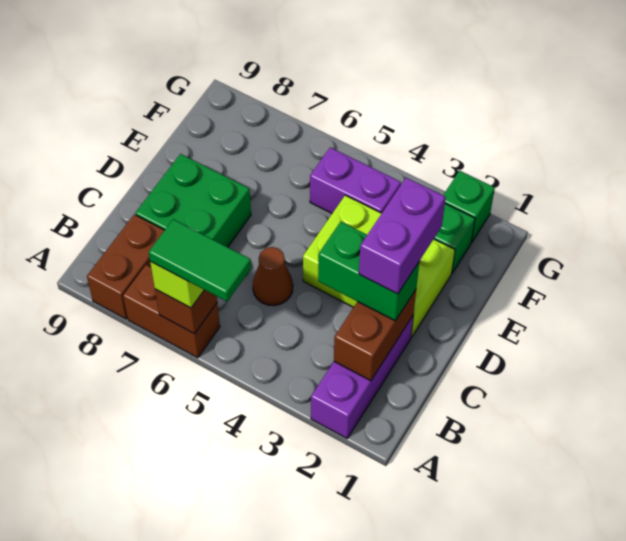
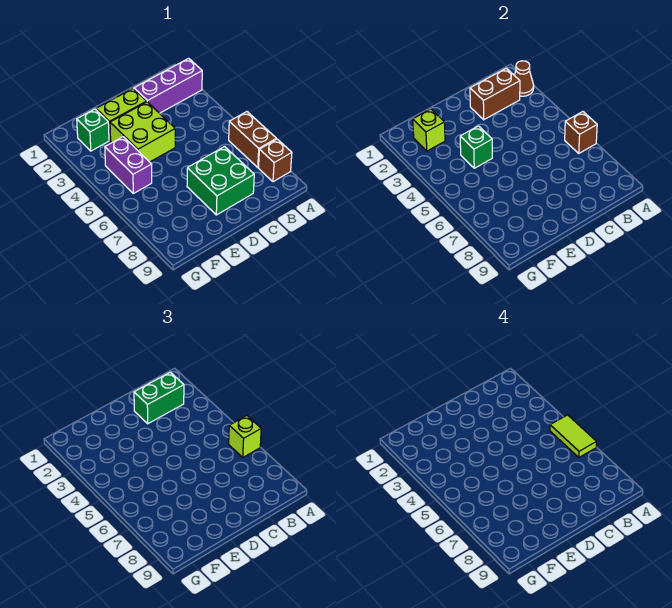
green 1x2 tile [149,219,251,301] -> lime 1x2 tile [550,415,597,457]
brown 1x2 brick [87,214,165,319] -> brown 1x1 brick [259,139,292,182]
green 1x2 brick [318,222,419,321] -> green 1x2 brick turned to [134,372,184,424]
purple 1x2 brick [359,178,446,294] -> none
brown 1x1 cone [253,247,293,306] -> brown 1x1 cone moved to [514,61,534,96]
none -> lime 1x1 brick [413,109,445,151]
green 1x1 brick [443,171,495,243] -> green 1x1 brick moved to [460,126,492,168]

